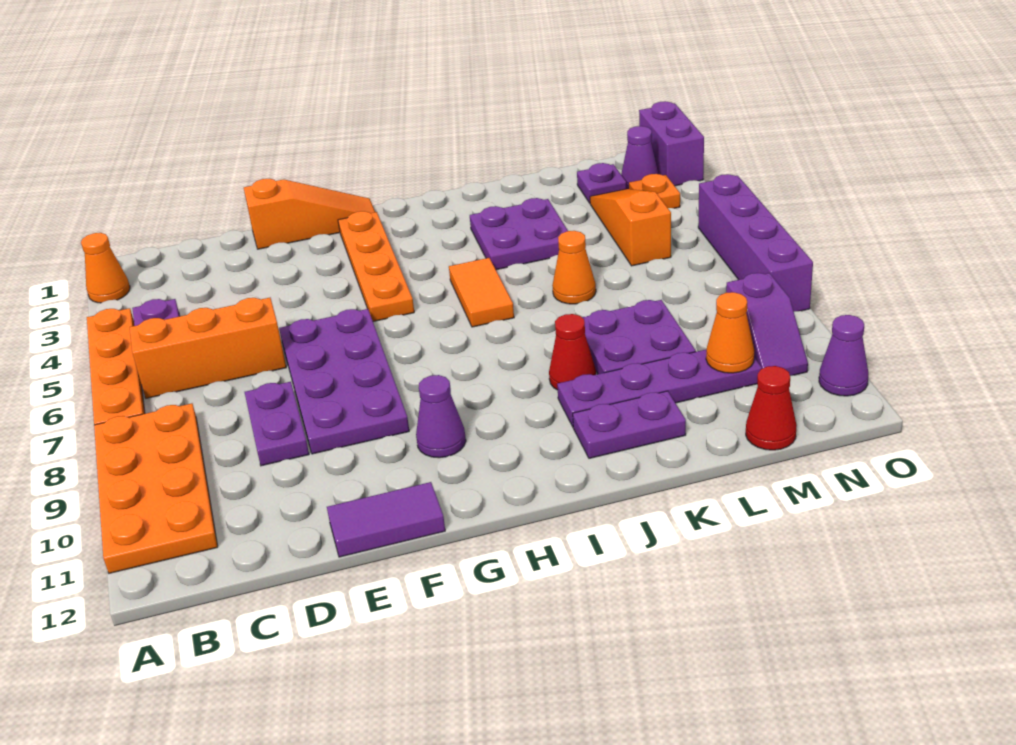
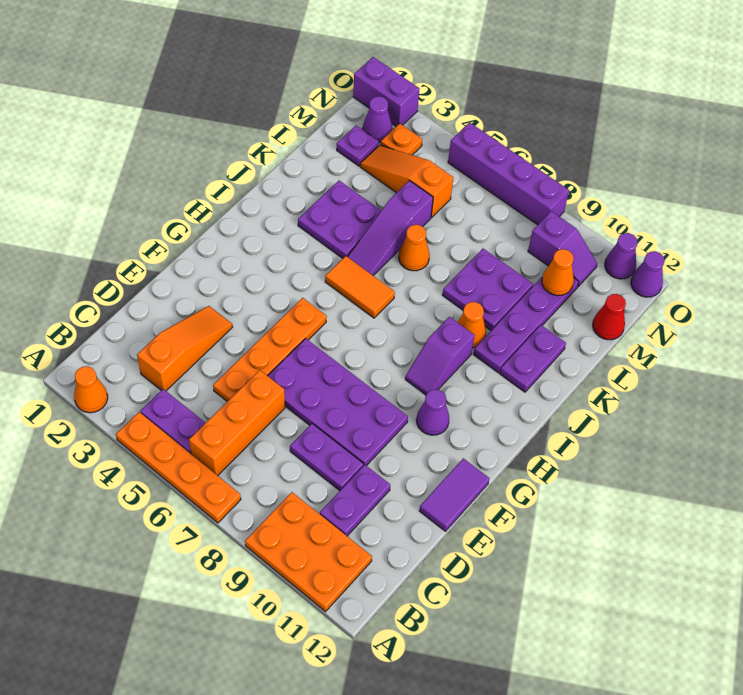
orange 2x4 plate [94,403,218,573] -> orange 2x3 plate [245,492,372,612]
none -> purple 1x2 plate [320,465,390,536]
orange 1x3 slope [244,179,375,249] -> orange 1x3 slope moved to [137,306,232,391]
orange 1x4 plate [338,211,414,322] -> orange 1x4 plate turned to [213,298,327,401]
none -> purple 1x2 slope [405,317,475,395]
none -> purple 1x3 slope [348,181,433,275]
red 1x1 cone [549,314,596,390] -> orange 1x1 cone [458,302,486,348]
none -> purple 1x1 cone [631,251,665,297]

